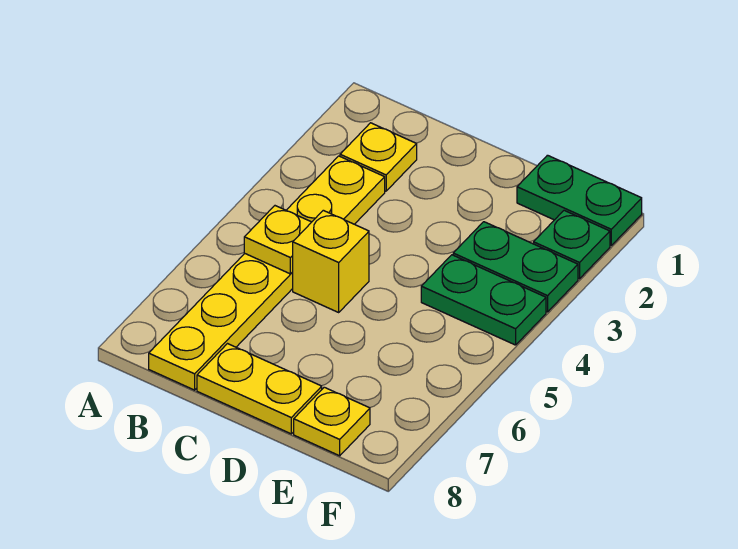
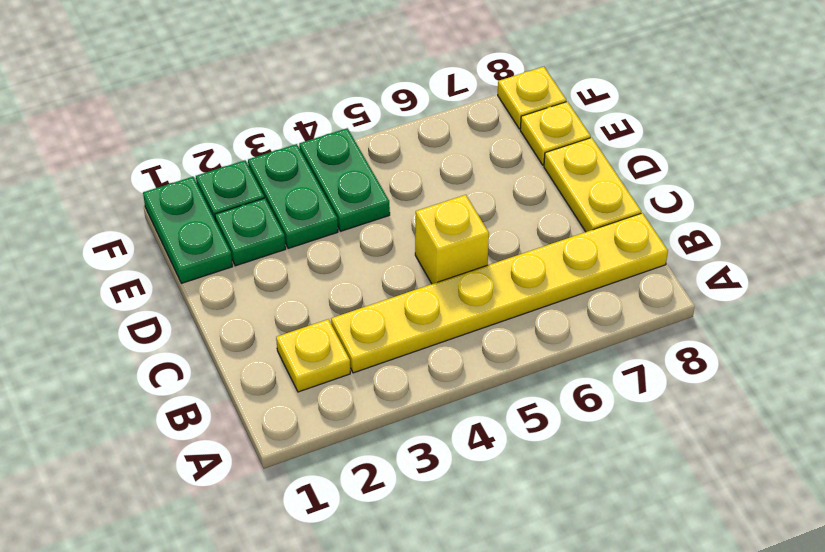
yellow 1x1 plate [244,206,311,274] -> yellow 1x1 plate moved to [498,67,566,129]
none -> green 1x1 plate [215,198,286,266]

